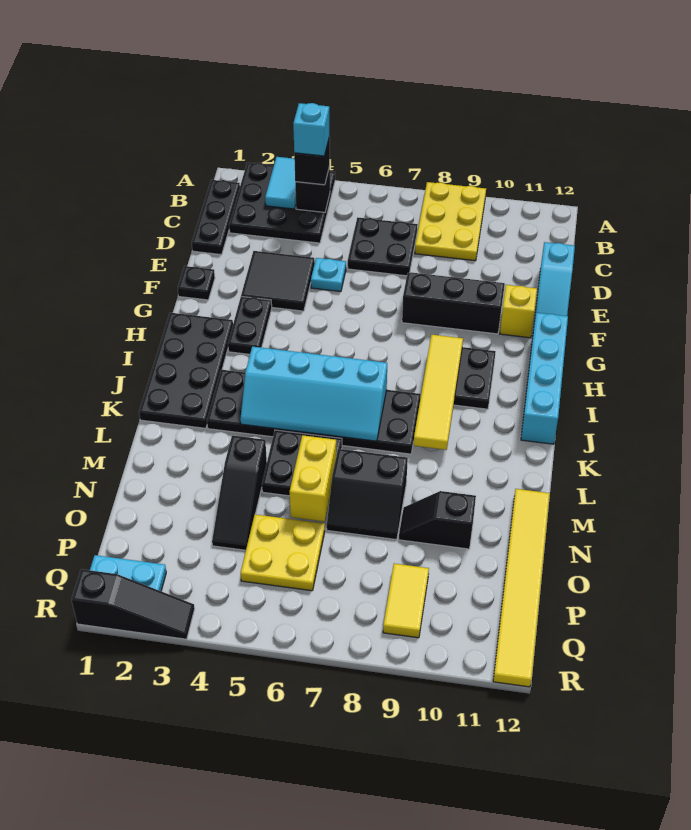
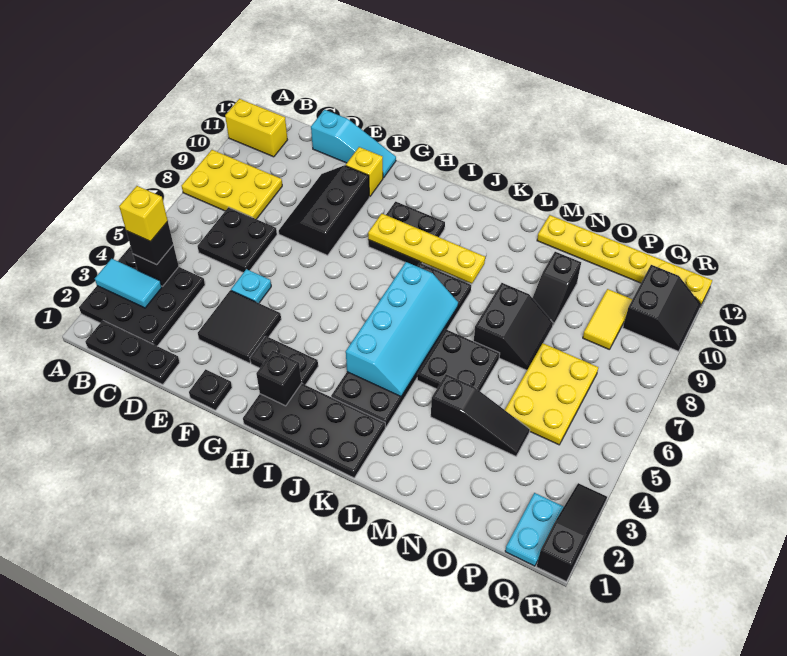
cyan 1x1 brick [293,103,329,156] -> yellow 1x1 brick [119,186,168,241]
cyan 1x4 brick [521,313,568,444] -> none
none -> black 1x1 brick [256,351,301,406]
yellow 1x4 tile [414,335,463,450] -> yellow 1x4 plate [368,214,485,283]
yellow 1x2 brick [290,435,336,522] -> yellow 1x2 brick moved to [225,99,287,157]
yellow 1x6 tile [493,489,550,687] -> yellow 1x6 plate [537,215,712,304]
yellow 2x2 plate [240,514,325,591] -> yellow 2x3 plate [505,343,598,445]
yellow 1x2 tile [383,564,429,638] -> yellow 1x2 tile turned to [583,289,632,350]
none -> black 2x2 slope [623,265,701,351]

